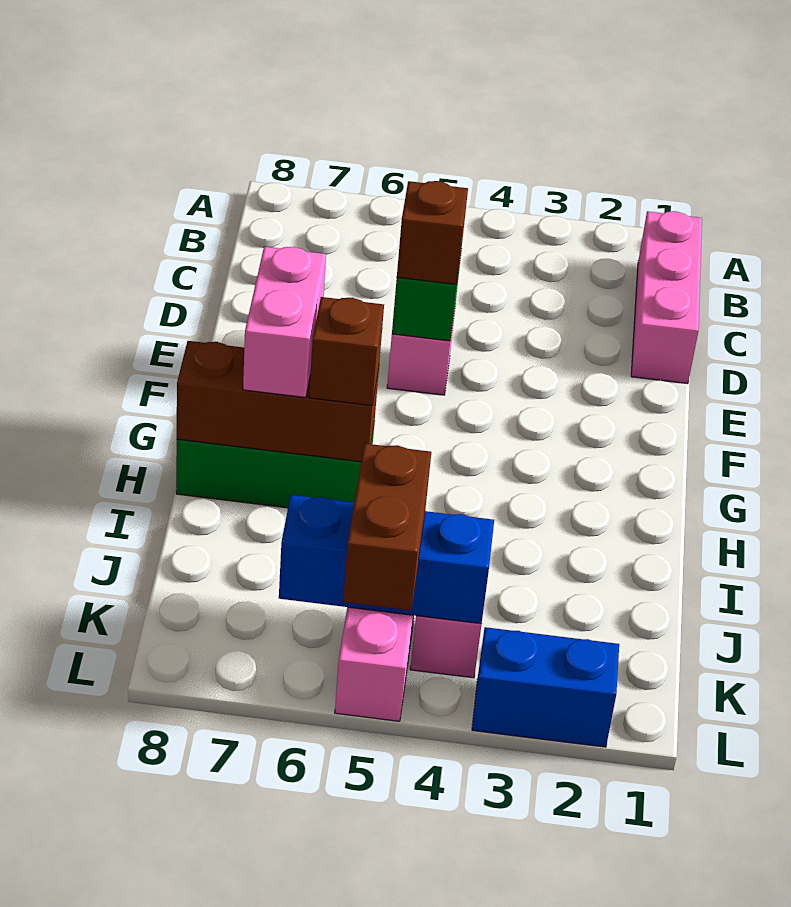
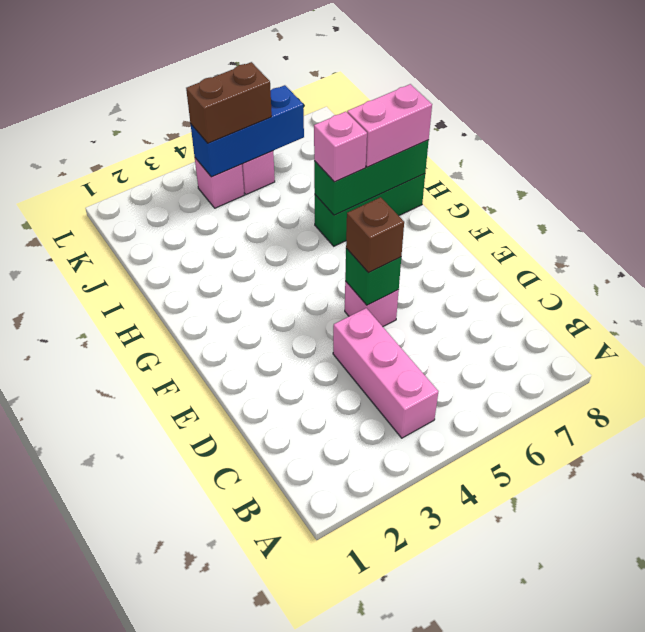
pink 1x3 brick [631,211,702,384] -> pink 1x3 brick moved to [333,308,438,438]
pink 1x2 brick [243,247,326,398] -> pink 1x2 brick turned to [347,84,432,167]
brown 1x3 brick [177,341,379,462] -> green 1x3 brick [314,140,429,215]
brown 1x1 brick [309,297,384,406] -> pink 1x1 brick [314,112,367,182]
brown 1x2 brick [343,444,431,610] -> brown 1x2 brick turned to [186,62,272,143]
blue 1x2 brick [472,627,619,747] -> none

